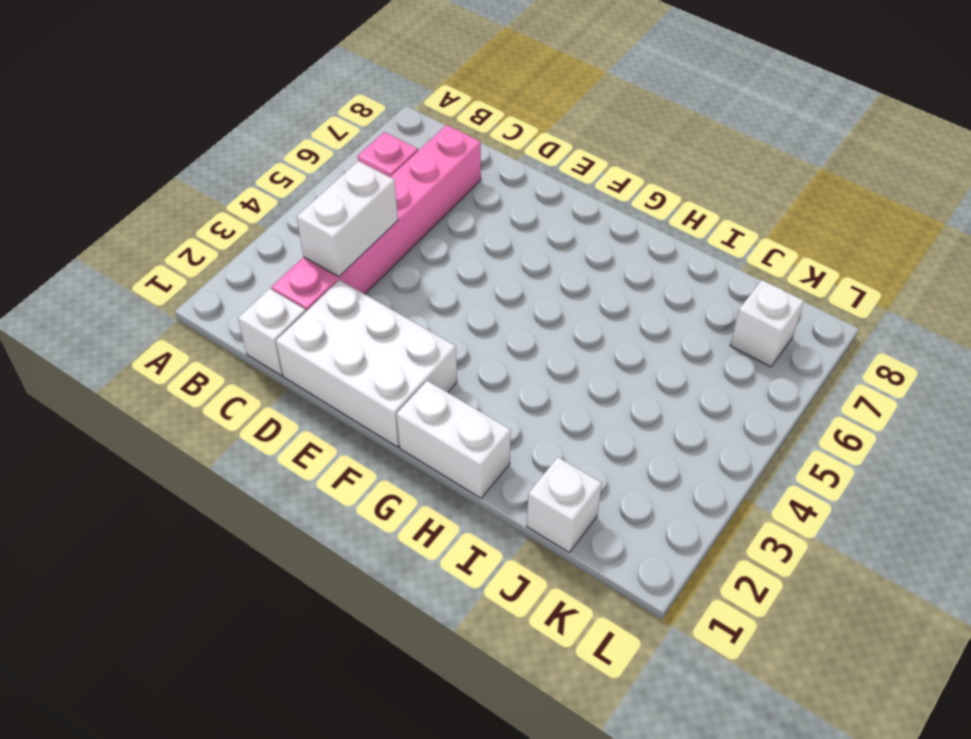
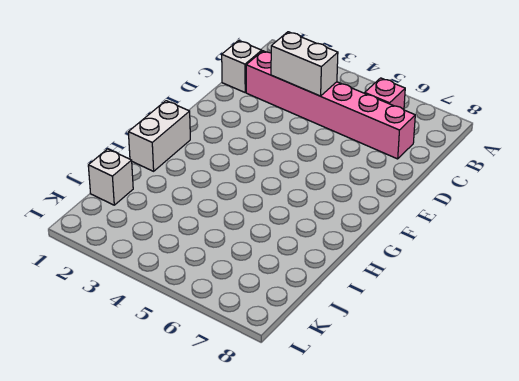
white 2x3 brick [276,280,457,447] -> none
white 1x1 brick [730,280,804,367] -> none

